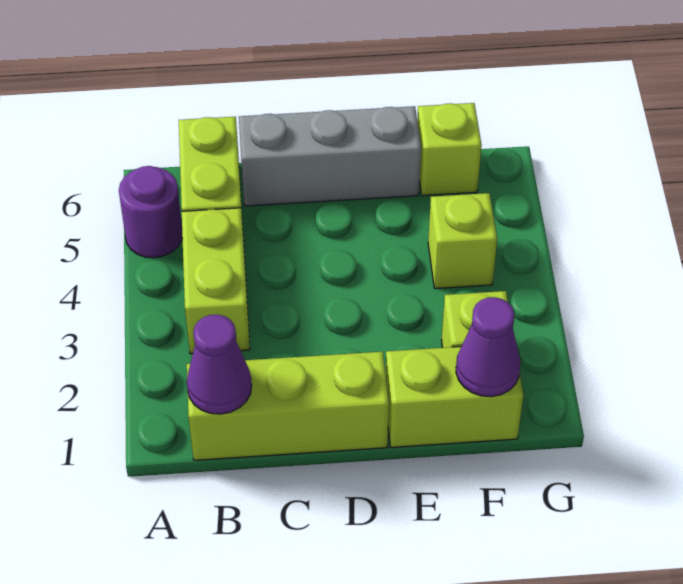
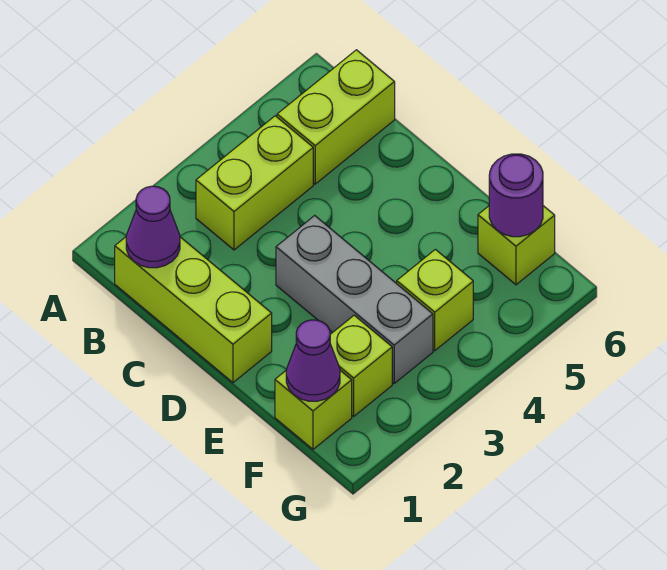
purple 1x1 round brick [119,166,182,258] -> purple 1x1 round brick moved to [489,154,543,237]
grey 1x3 brick [239,106,421,206] -> grey 1x3 brick moved to [276,215,433,383]
lime 1x2 brick [385,347,523,447] -> lime 1x1 brick [275,370,352,449]

